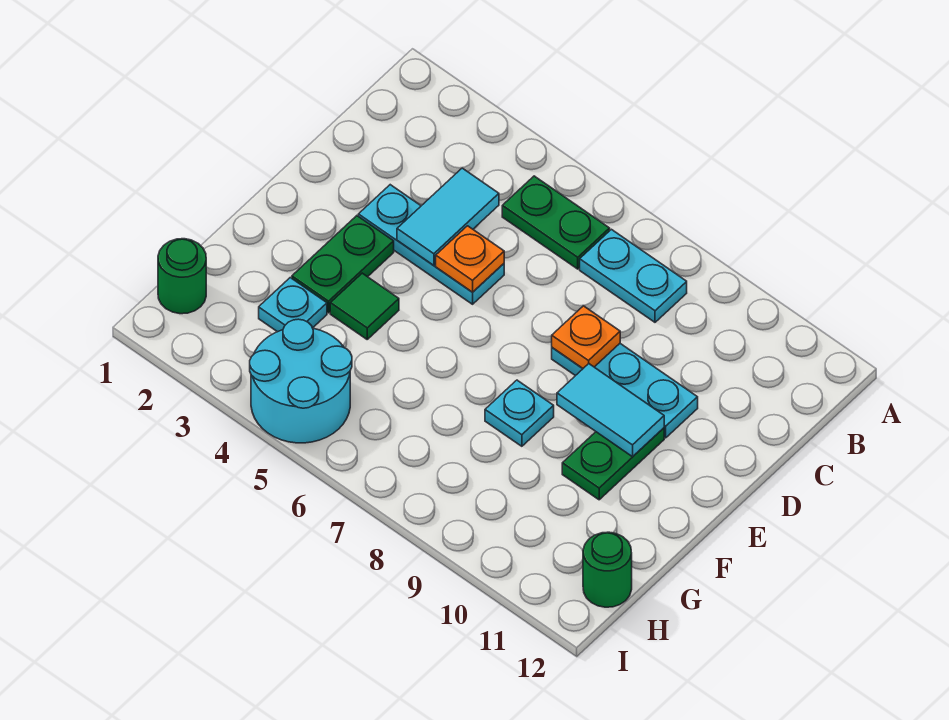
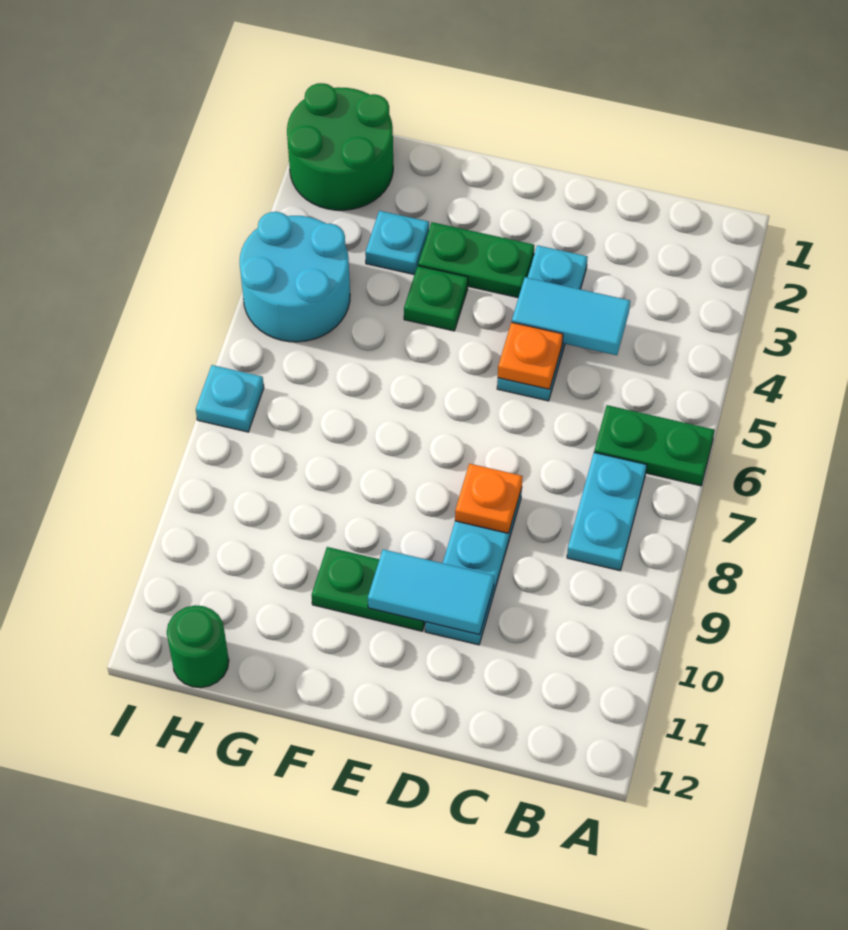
green 1x2 plate [502,176,610,269] -> green 1x2 plate turned to [594,405,715,486]
cyan 1x2 tile [557,364,664,457] -> cyan 1x2 tile turned to [368,549,494,635]
green 1x1 tile [330,273,399,339] -> green 1x1 plate [404,266,468,331]
cyan 1x1 plate [485,380,554,446] -> cyan 1x1 plate moved to [196,365,264,432]
green 1x1 round brick [158,239,206,314] -> green 2x2 round brick [287,83,393,210]

